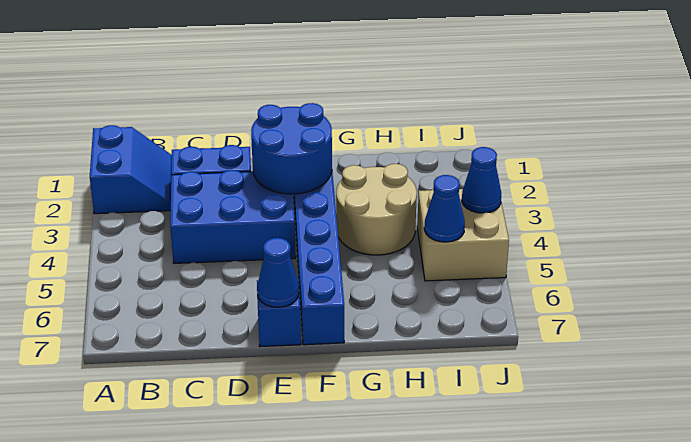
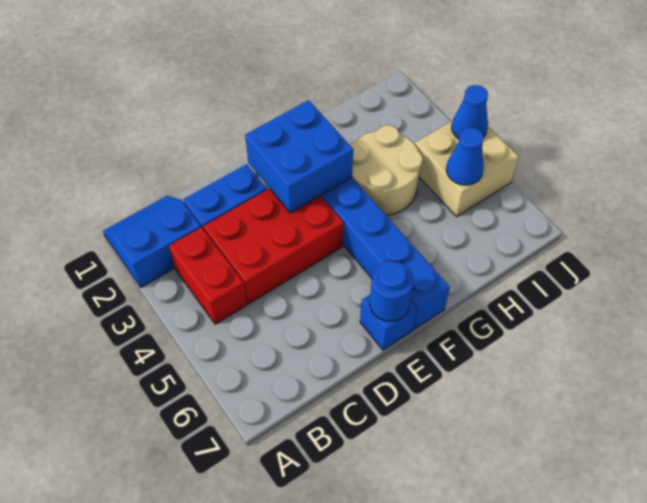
blue 2x2 slope [90,125,172,214] -> blue 2x2 slope turned to [103,196,201,287]
none -> red 1x2 brick [169,227,247,324]
blue 2x3 brick [170,170,296,263] -> red 2x3 brick [203,188,344,304]
blue 2x2 round brick [251,103,332,194] -> blue 2x2 brick [245,100,353,213]
blue 1x1 cone [257,238,299,307] -> blue 1x1 round brick [370,261,413,321]

